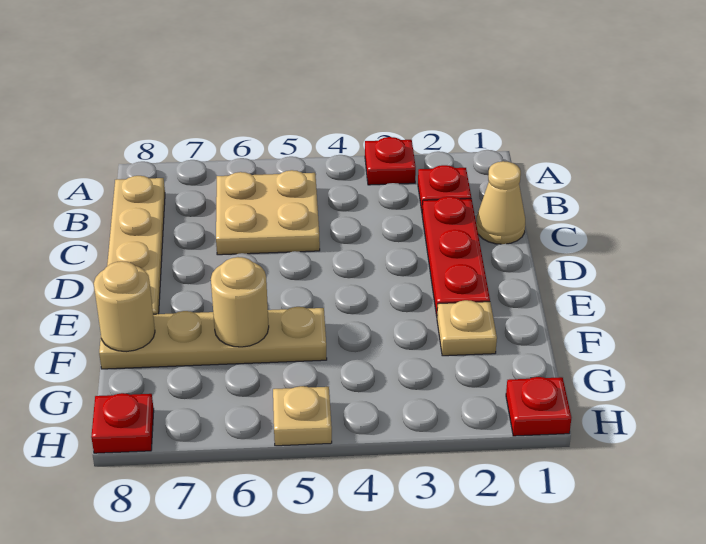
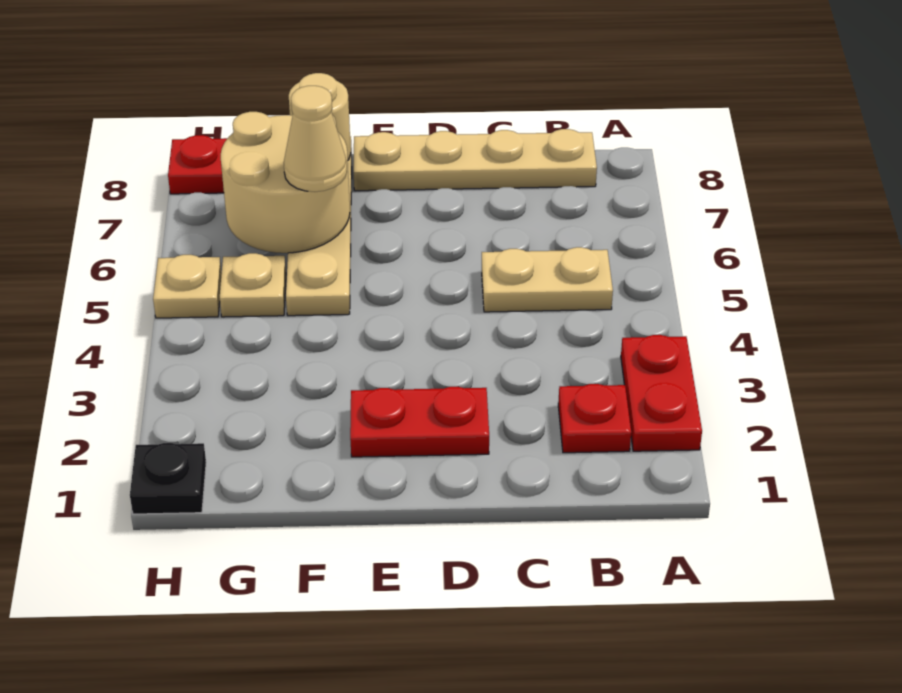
red 1x1 plate [365,137,416,185] -> red 1x2 plate [621,335,702,451]
tan 2x2 plate [216,170,320,255] -> tan 1x2 plate [482,247,613,312]
tan 1x1 cone [476,161,525,244] -> tan 1x1 cone moved to [284,86,347,192]
red 1x3 plate [422,197,490,316] -> red 1x2 plate [350,387,489,457]
tan 1x1 plate [437,300,497,356] -> tan 1x1 plate moved to [220,253,286,317]
tan 1x1 round brick [211,257,269,347] -> tan 2x2 round brick [221,112,350,253]
red 1x1 plate [506,377,571,436] -> black 1x1 plate [130,443,206,514]

